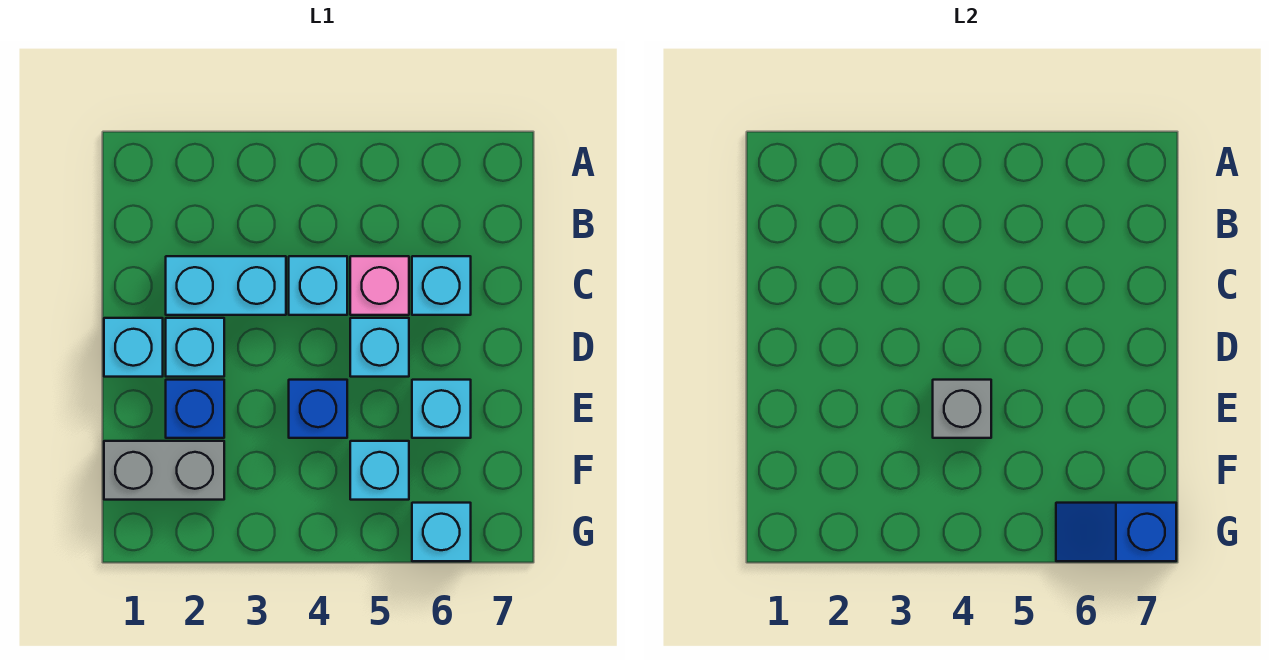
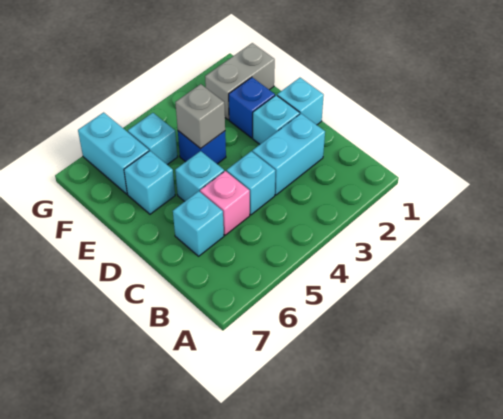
cyan 1x1 brick [412,503,471,561] -> cyan 1x2 brick [78,112,149,194]
blue 1x2 slope [1056,503,1176,561] -> none

